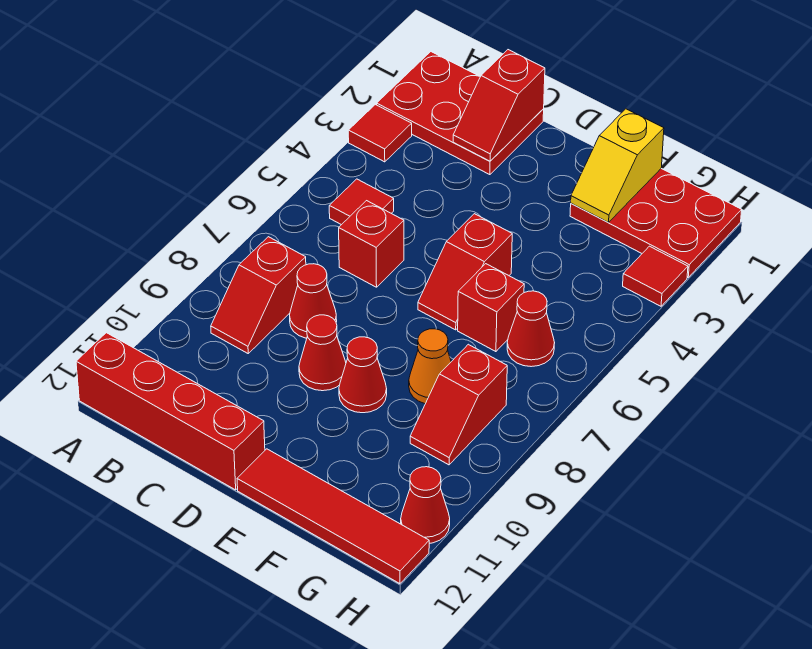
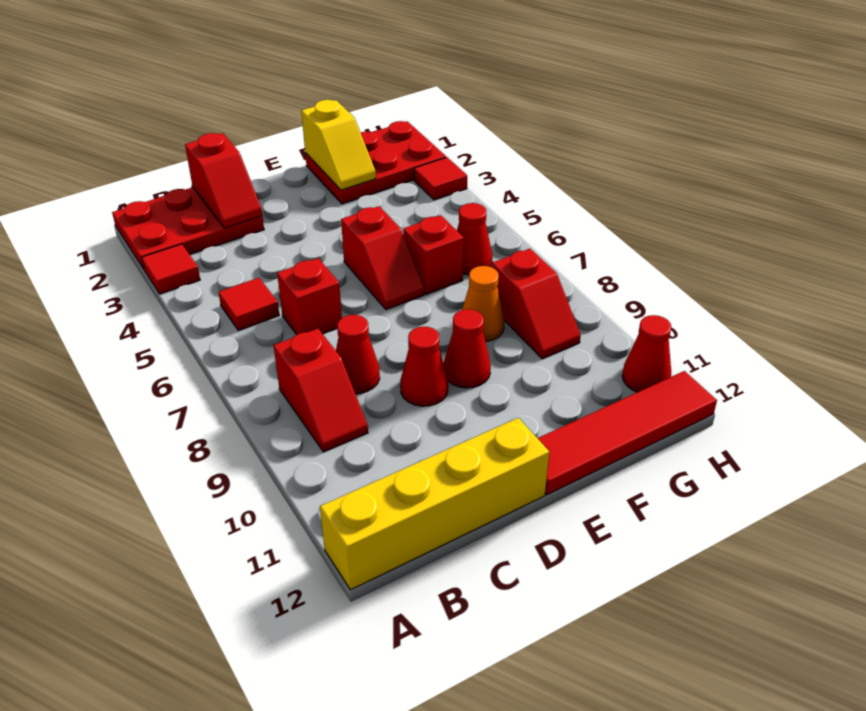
red 1x4 brick [76,333,265,490] -> yellow 1x4 brick [320,418,549,590]

